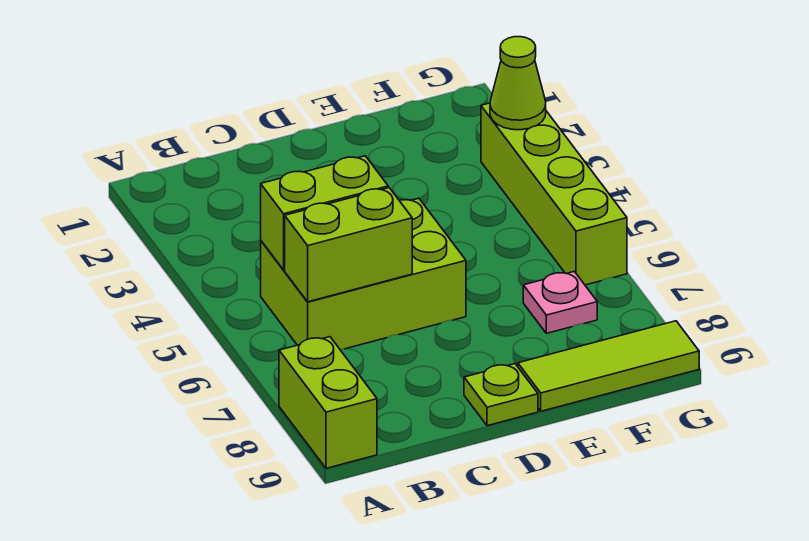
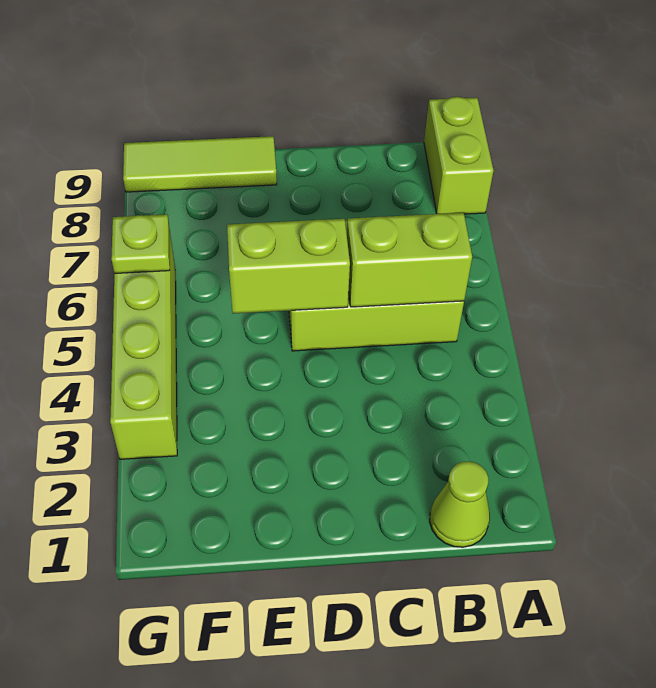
lime 1x2 brick [285,188,412,302] -> lime 1x2 brick moved to [227,219,350,314]
lime 1x1 plate [464,364,538,426] -> lime 1x1 plate moved to [111,214,170,274]
pink 1x1 plate [523,271,597,333] -> none
lime 1x1 cone [490,37,546,130] -> lime 1x1 cone moved to [430,461,490,547]

